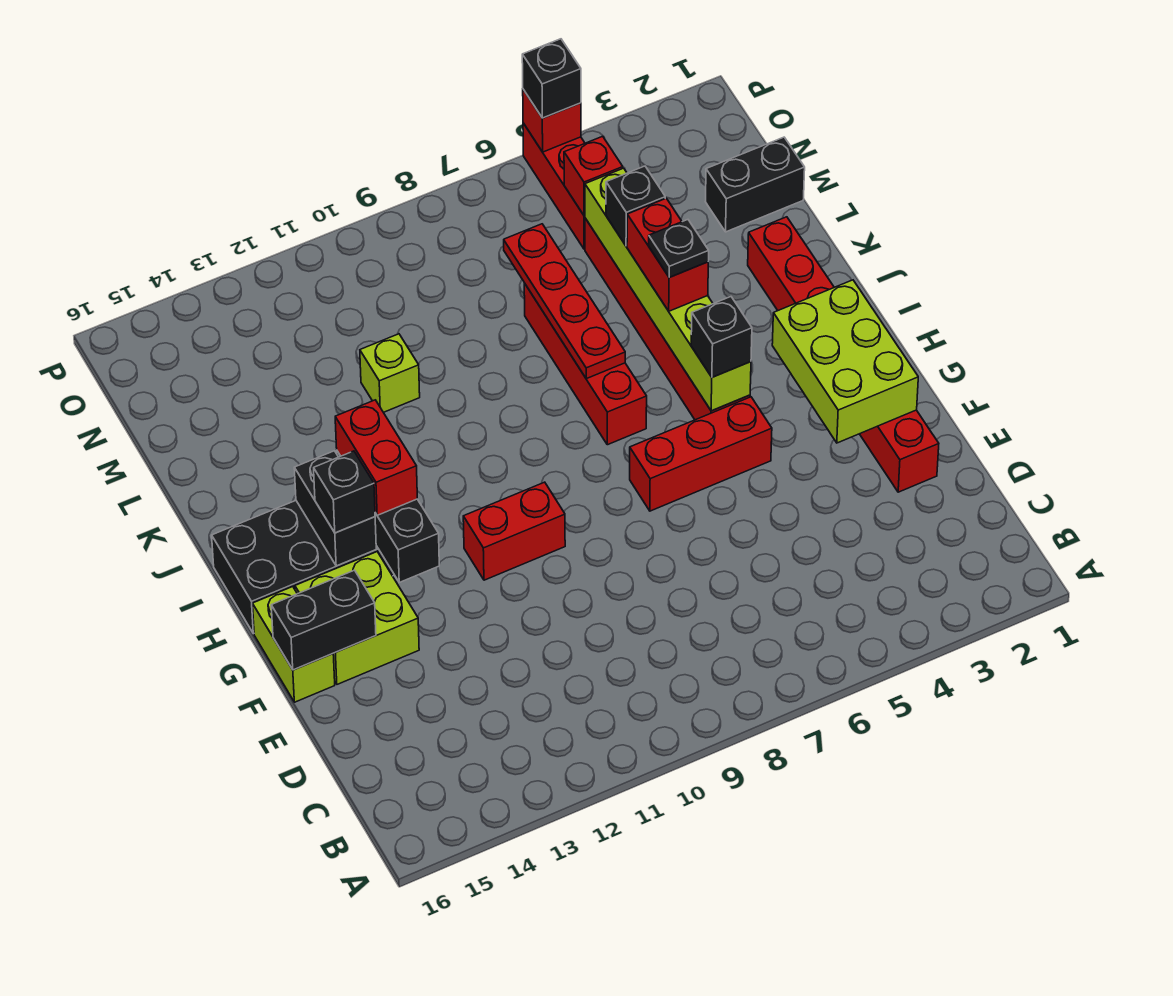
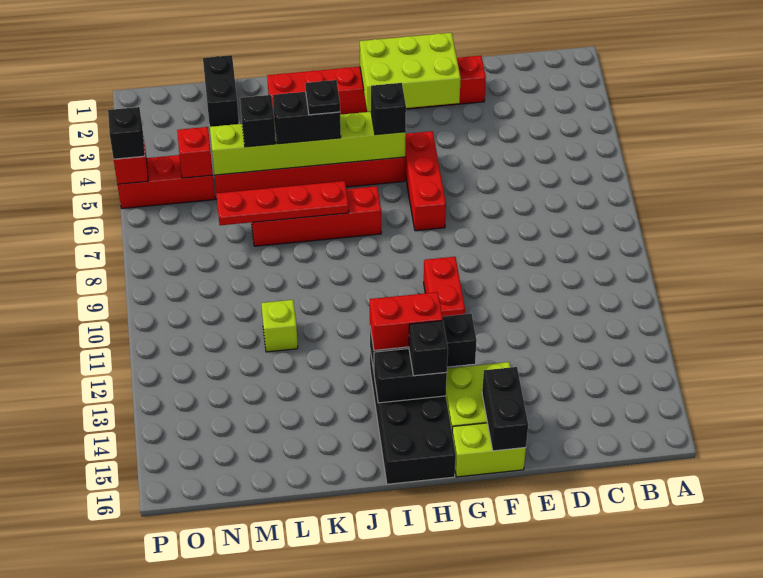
red 1x2 brick [627,198,708,311] -> black 1x2 brick [273,92,341,144]

